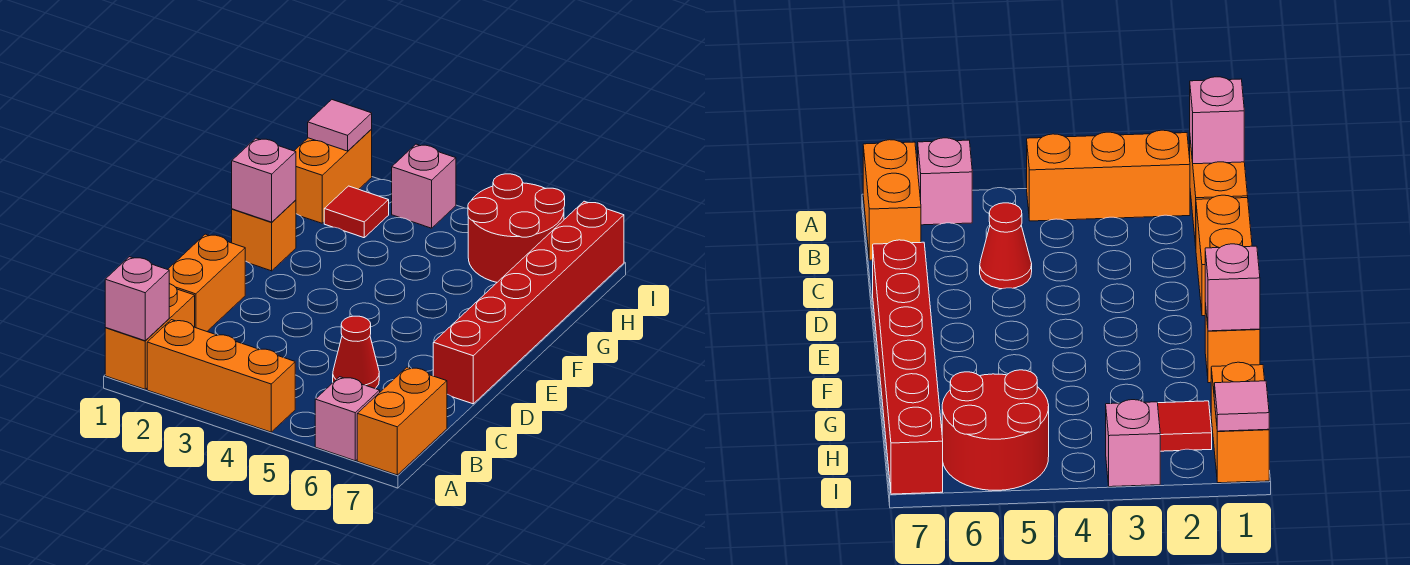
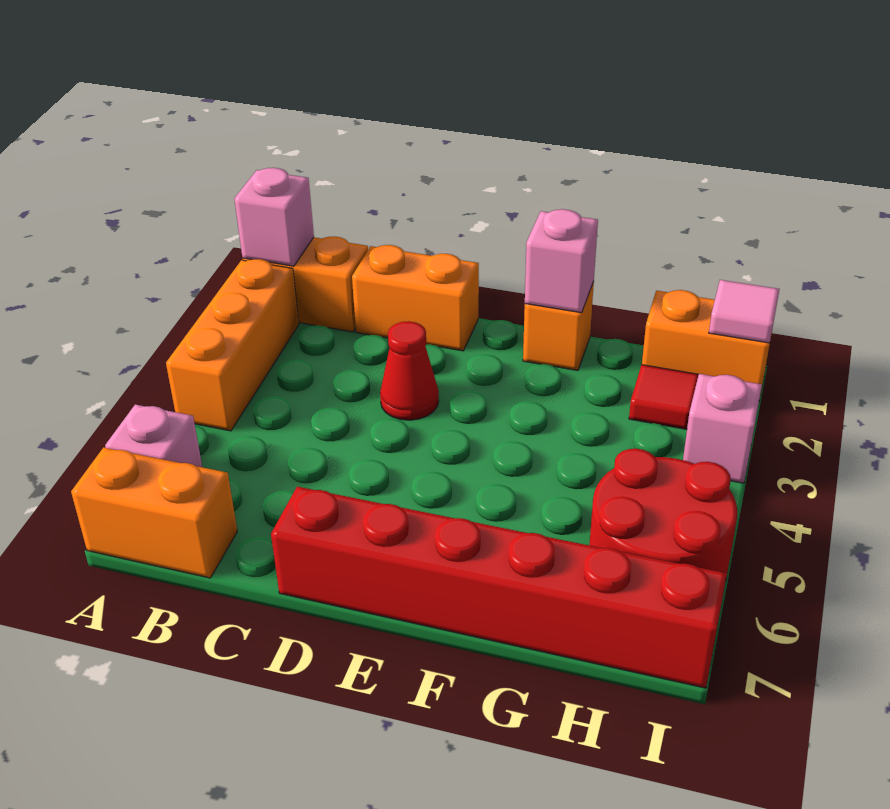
red 1x1 cone [333,316,379,388] -> red 1x1 cone moved to [380,321,439,420]

